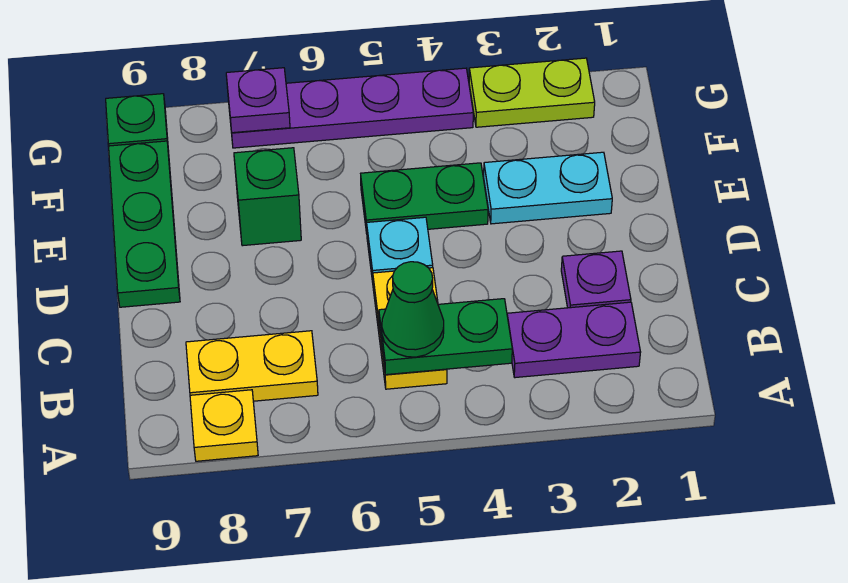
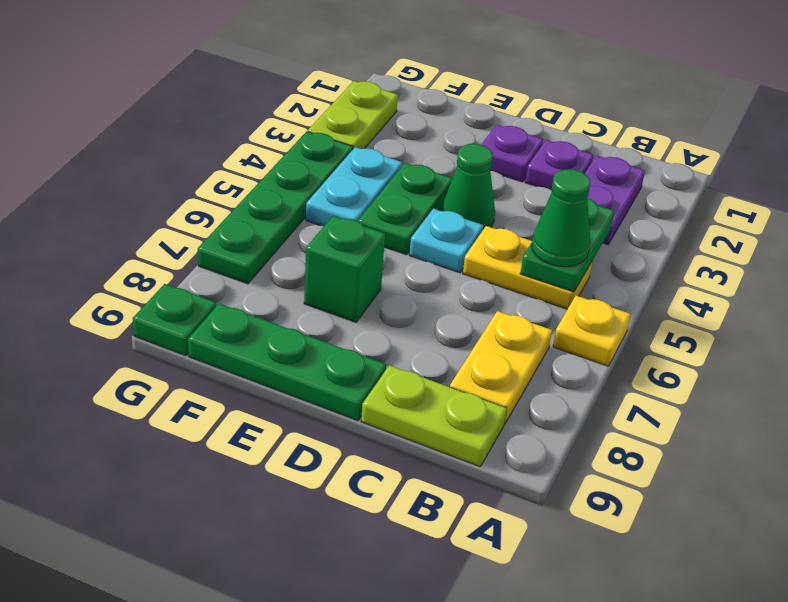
yellow 1x1 plate [190,390,258,461] -> yellow 1x1 plate moved to [553,296,631,366]
none -> lime 1x2 plate [361,365,507,467]
none -> green 1x1 cone [441,144,495,229]
cyan 1x2 plate [484,152,612,224] -> cyan 1x2 plate moved to [306,147,402,226]
purple 1x4 plate [228,68,473,148] -> green 1x4 plate [198,132,353,284]
purple 1x1 plate [226,68,290,133] -> purple 1x1 plate moved to [481,125,543,182]

